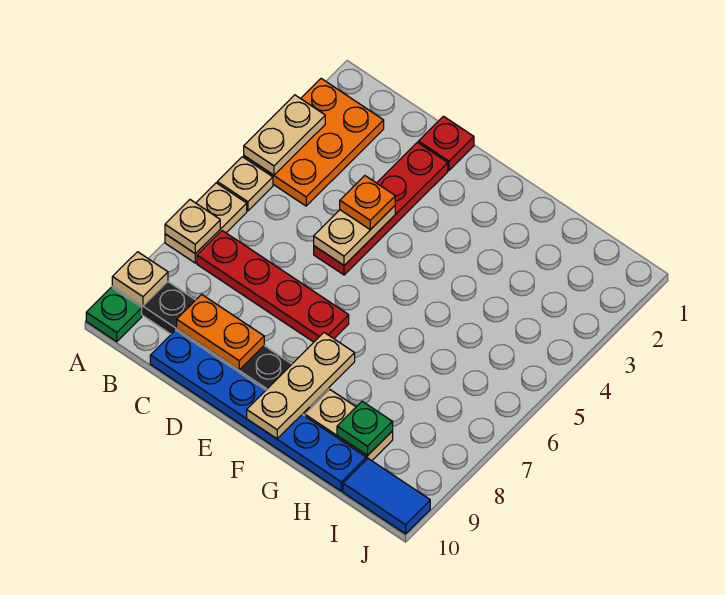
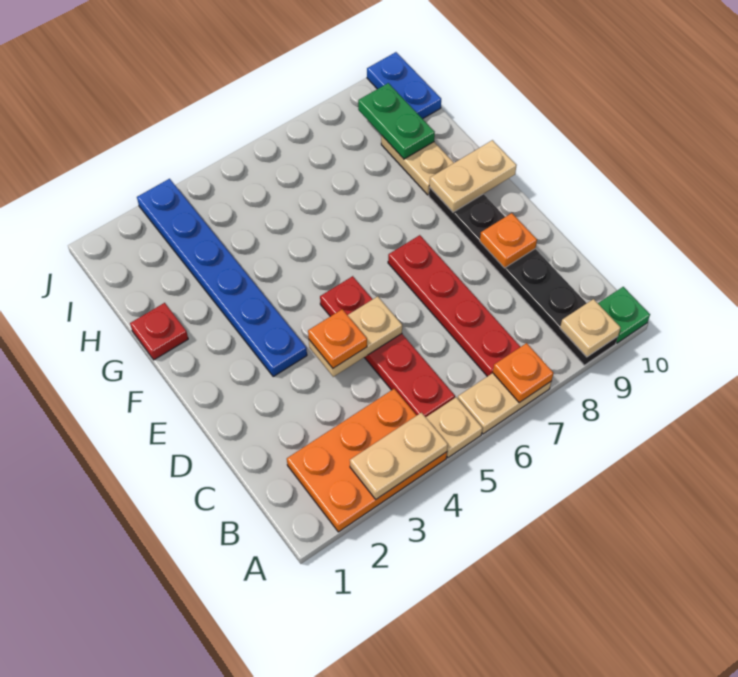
tan 1x1 plate [165,200,220,254] -> orange 1x1 plate [493,343,554,403]
orange 1x2 plate [177,294,264,370] -> orange 1x1 plate [480,213,537,268]
blue 1x6 plate [150,330,366,491] -> blue 1x6 plate moved to [137,179,307,377]
red 1x1 plate [418,116,474,170] -> red 1x1 plate moved to [130,303,188,360]
red 1x4 plate [314,142,448,275] -> red 1x4 plate turned to [320,276,455,417]
tan 1x3 plate [247,333,355,439] -> tan 1x2 plate [429,140,517,212]
green 1x1 plate [337,401,393,456] -> green 1x2 plate [358,83,435,159]
blue 1x2 tile [343,459,430,534] -> blue 1x2 plate [367,52,441,119]

